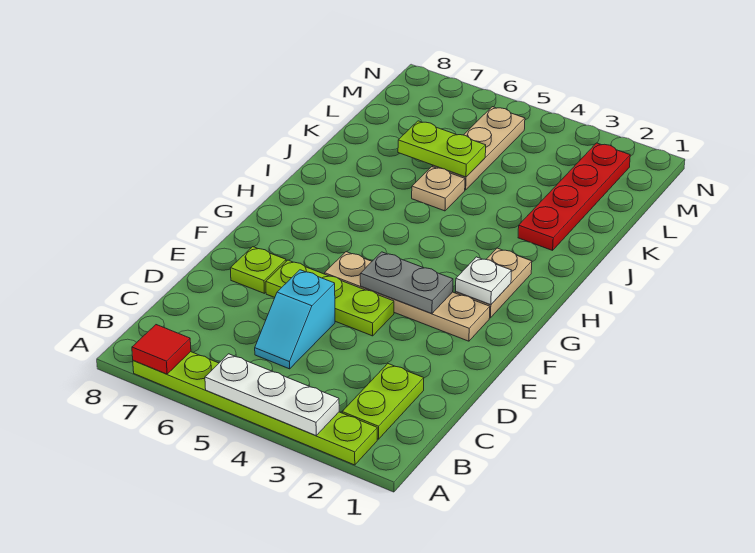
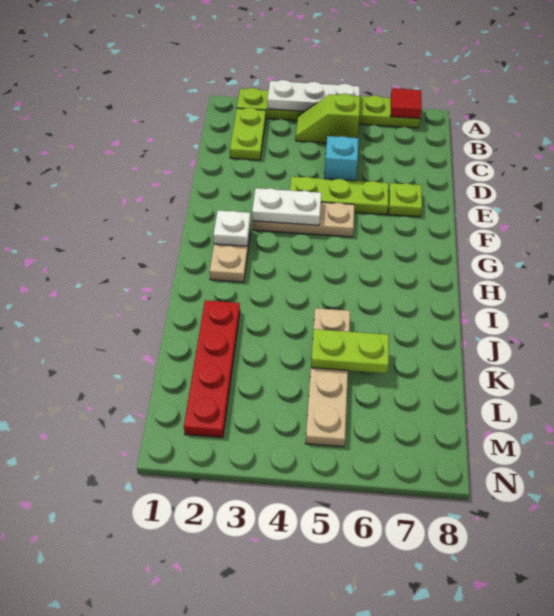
none -> lime 1x2 slope [296,93,360,143]
tan 1x4 plate [325,252,490,341] -> tan 1x3 plate [252,202,354,237]
grey 1x2 plate [360,252,453,314] -> white 1x2 plate [252,188,321,225]

